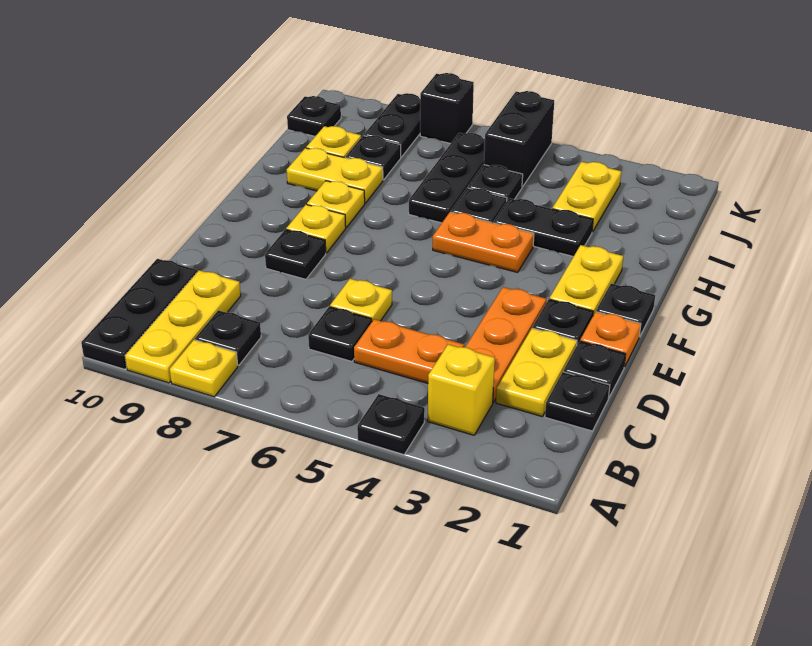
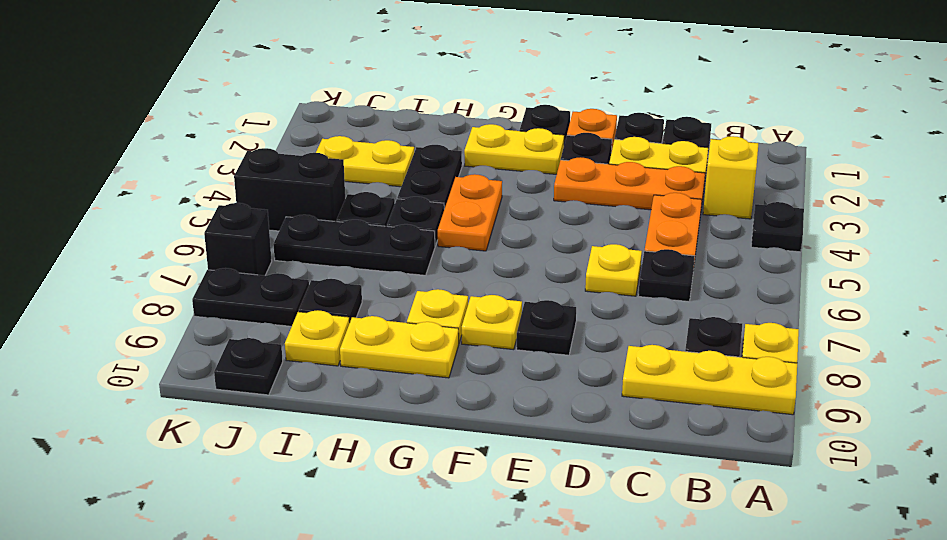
black 1x3 plate [81,259,197,369] -> none
yellow 1x2 plate [287,148,383,203] -> yellow 1x2 plate turned to [340,316,459,378]

